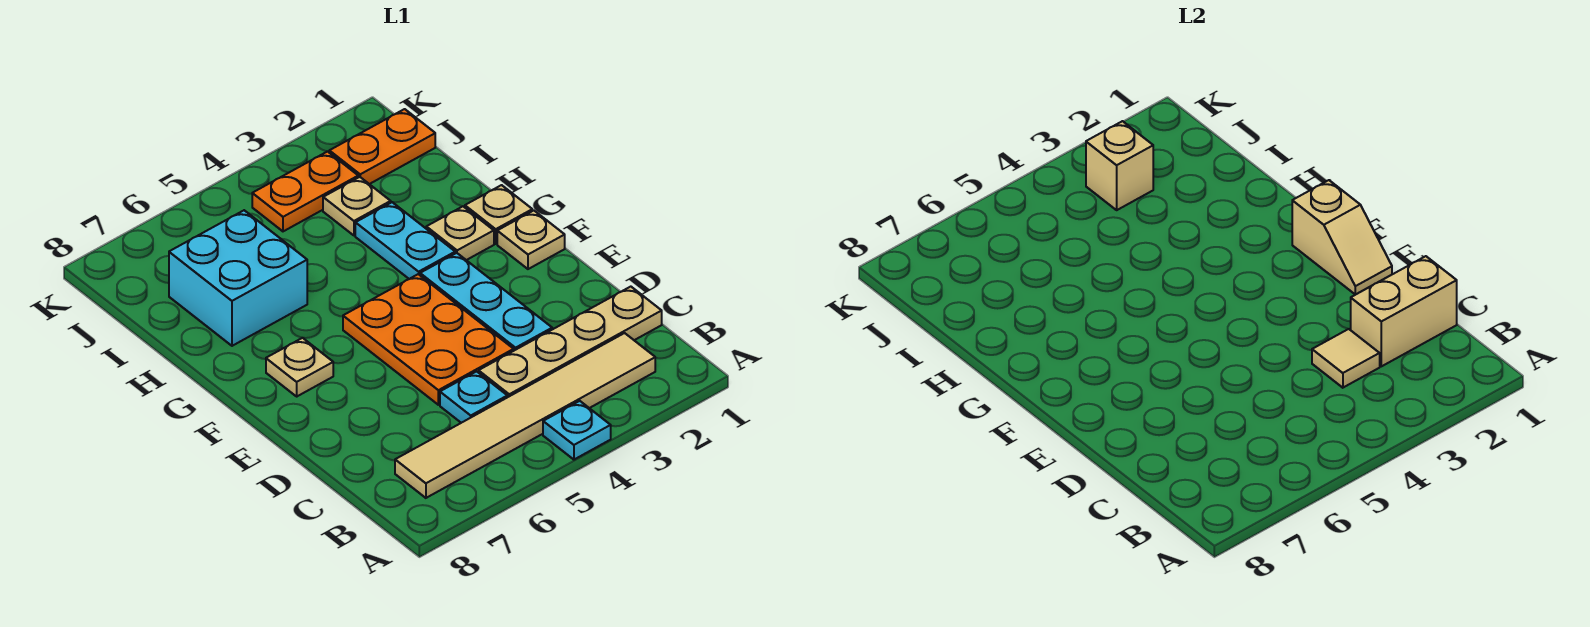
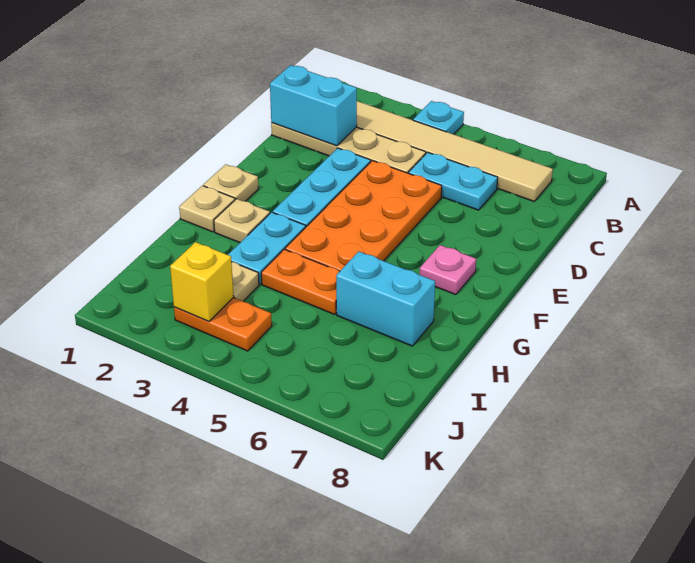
tan 1x2 brick [1351,256,1457,366] -> cyan 1x2 brick [270,65,357,146]
tan 1x1 tile [1312,329,1380,388] -> none
cyan 1x1 plate [440,371,507,423] -> cyan 1x2 plate [409,152,498,210]
orange 2x3 plate [343,274,514,405] -> orange 2x4 plate [285,161,442,271]
tan 1x2 slope [1292,180,1392,295] -> none
tan 1x1 plate [266,338,333,396] -> pink 1x1 plate [420,245,476,295]
cyan 2x2 brick [169,210,307,346] -> cyan 1x2 brick [336,251,435,346]
orange 1x2 plate [329,109,435,184] -> orange 1x2 plate moved to [261,249,339,314]
tan 1x1 brick [1086,121,1153,210] -> yellow 1x1 brick [170,242,234,322]

